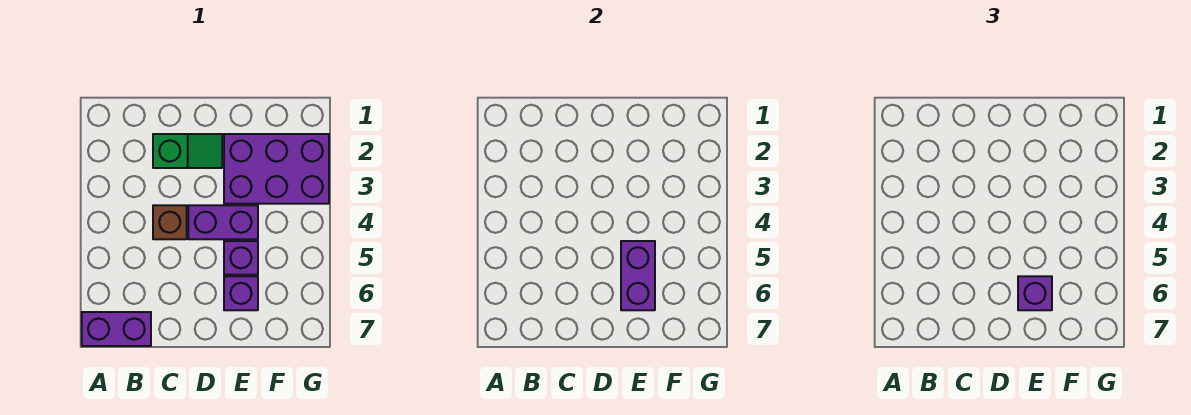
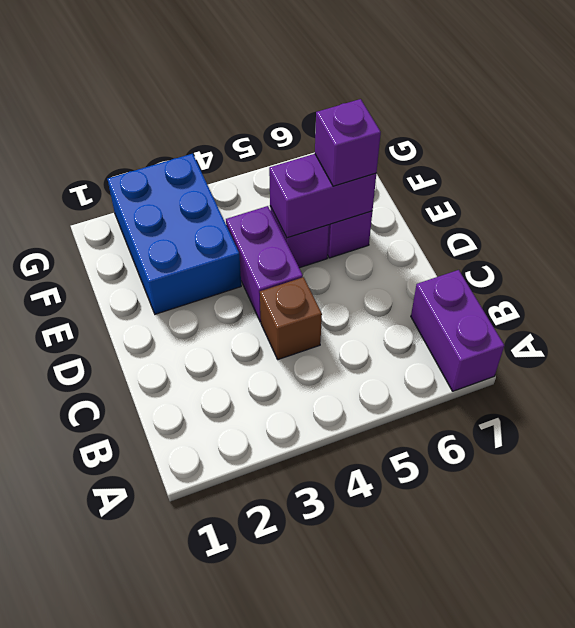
green 1x2 slope [153,134,222,168] -> none
purple 2x3 brick [224,134,329,204] -> blue 2x3 brick [108,154,241,314]

